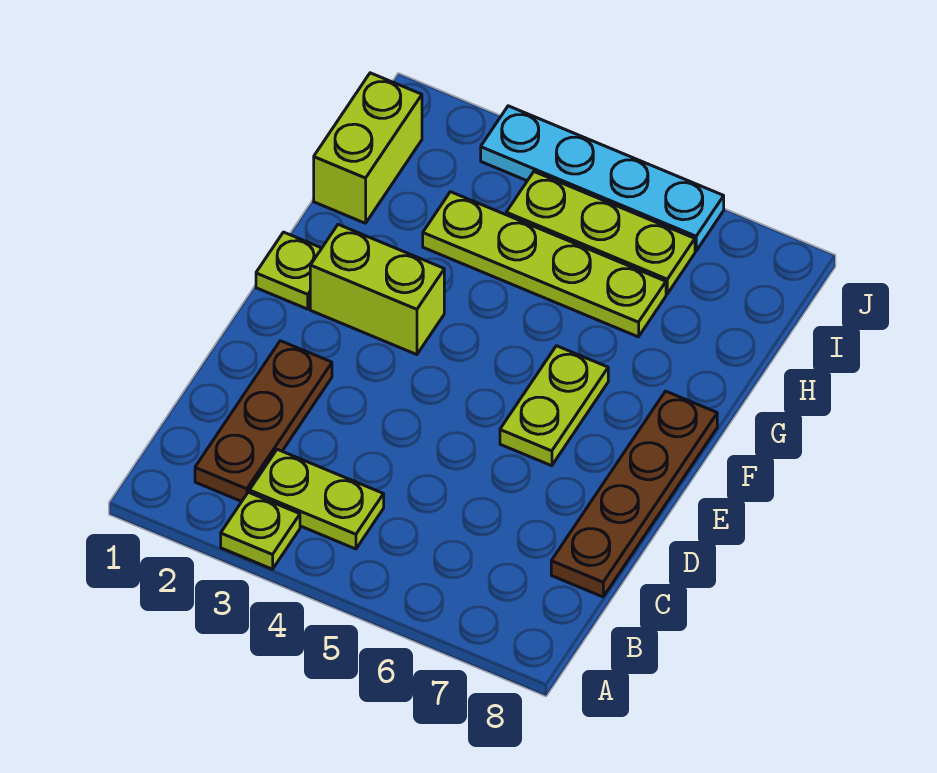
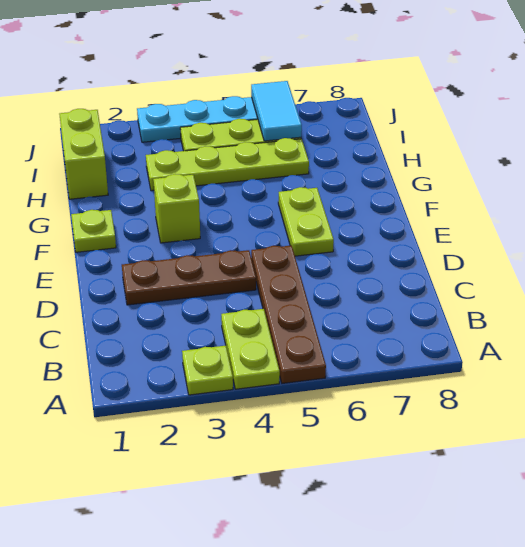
brown 1x3 plate [195,341,332,502] -> brown 1x3 plate turned to [122,250,256,305]
lime 1x2 plate [249,449,384,549] -> lime 1x2 plate turned to [221,309,280,389]
brown 1x4 plate [551,391,717,597] -> brown 1x4 plate moved to [251,245,326,383]
lime 1x2 brick [310,224,444,355] -> lime 1x1 brick [153,174,200,243]
none -> cyan 1x2 tile [251,81,302,141]

